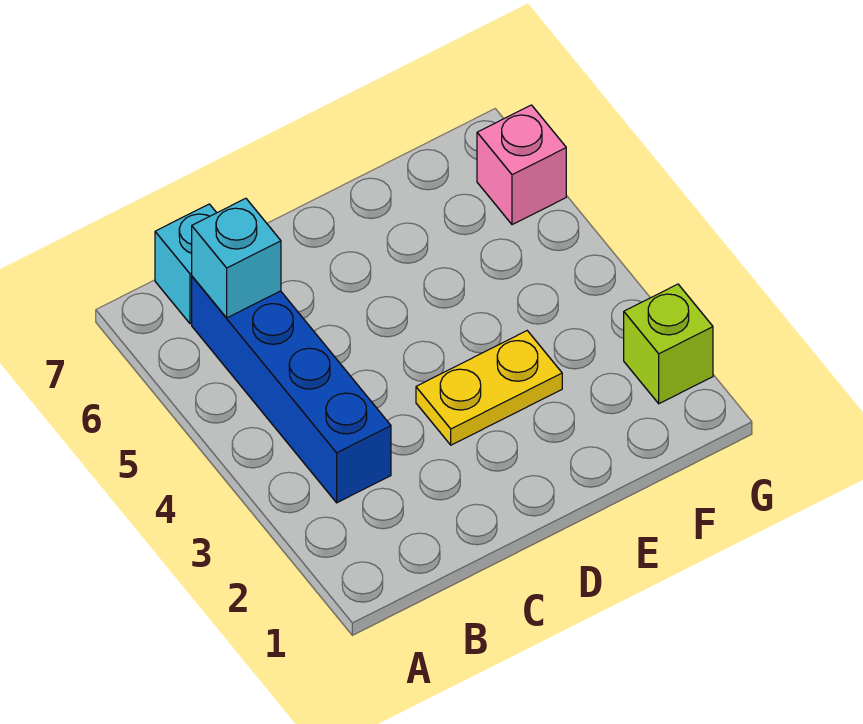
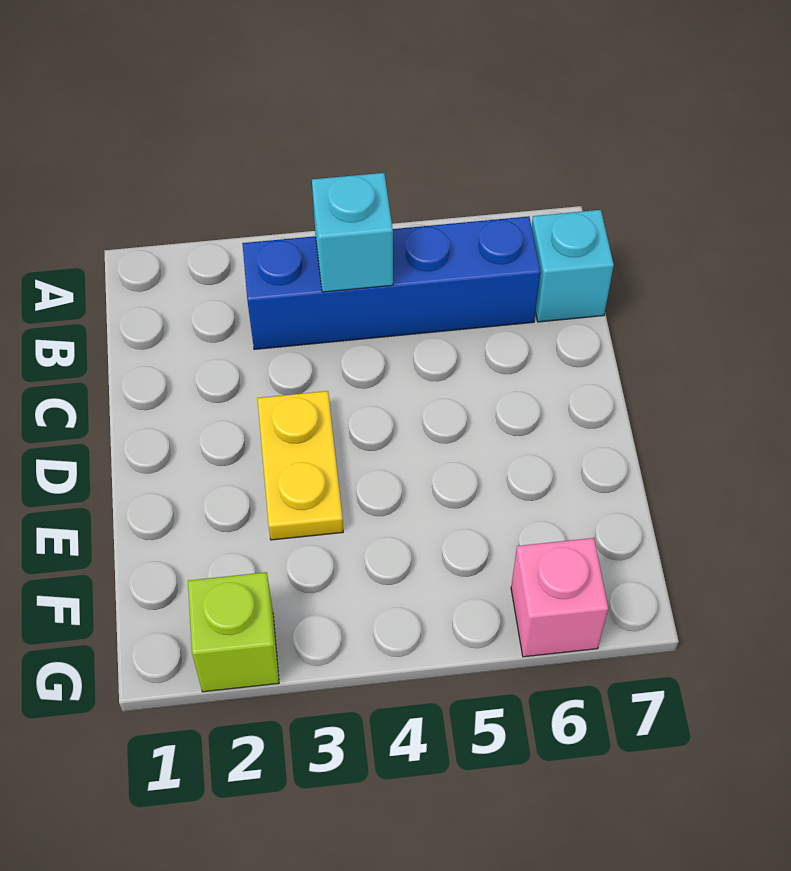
cyan 1x1 brick [192,198,281,318] -> cyan 1x1 brick moved to [312,173,393,292]

